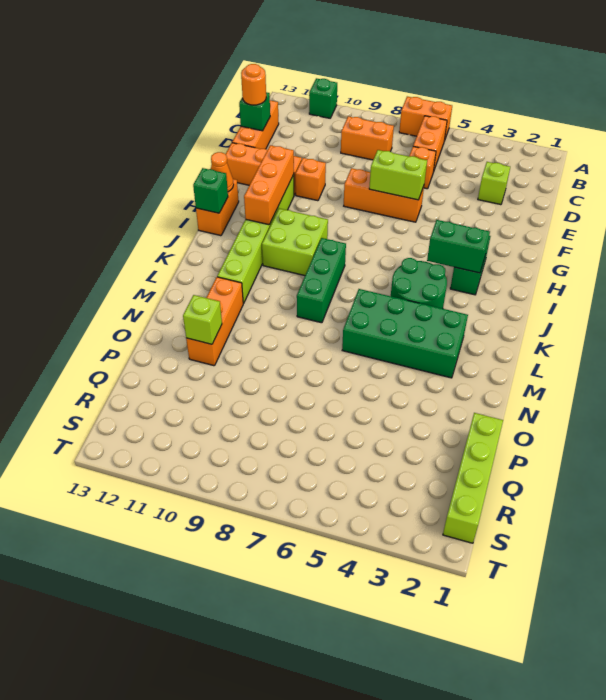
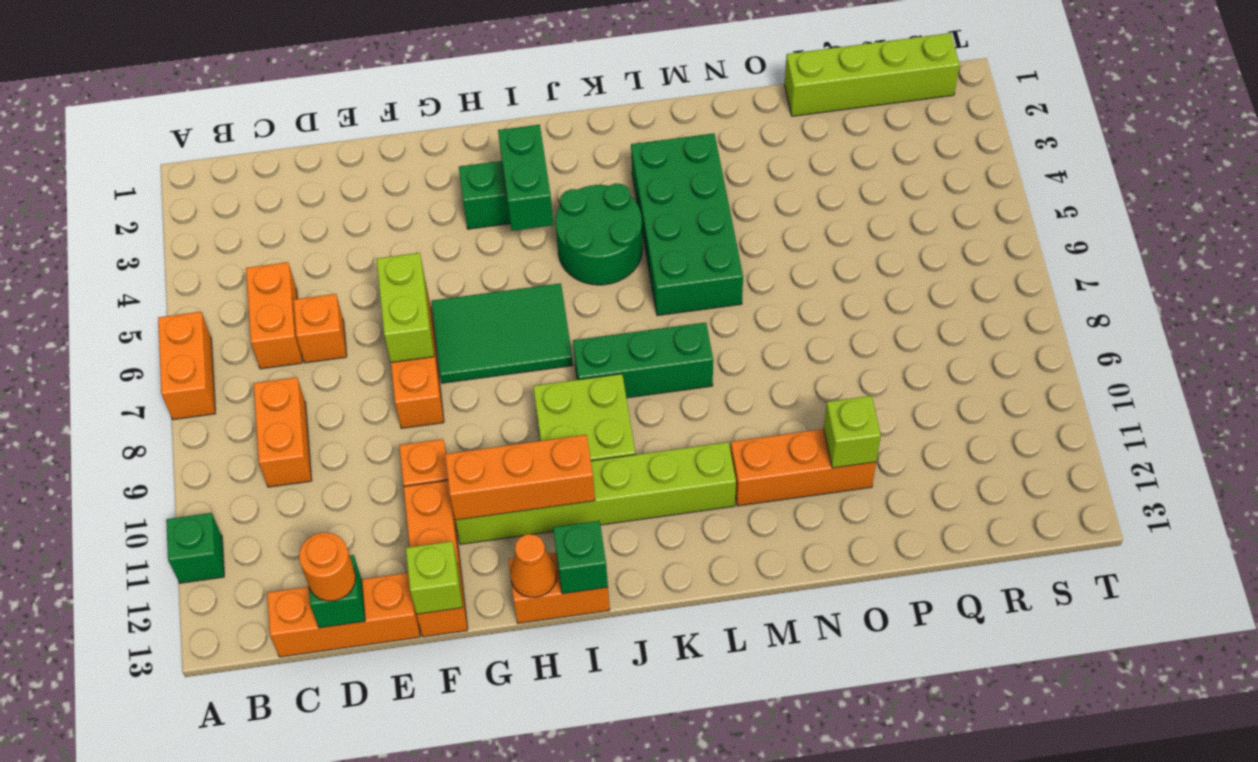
orange 1x2 brick [413,116,447,172] -> orange 1x2 brick turned to [246,262,302,369]
lime 1x1 brick [478,162,510,205] -> lime 1x1 brick moved to [406,541,463,614]
none -> green 2x3 tile [432,283,573,383]

